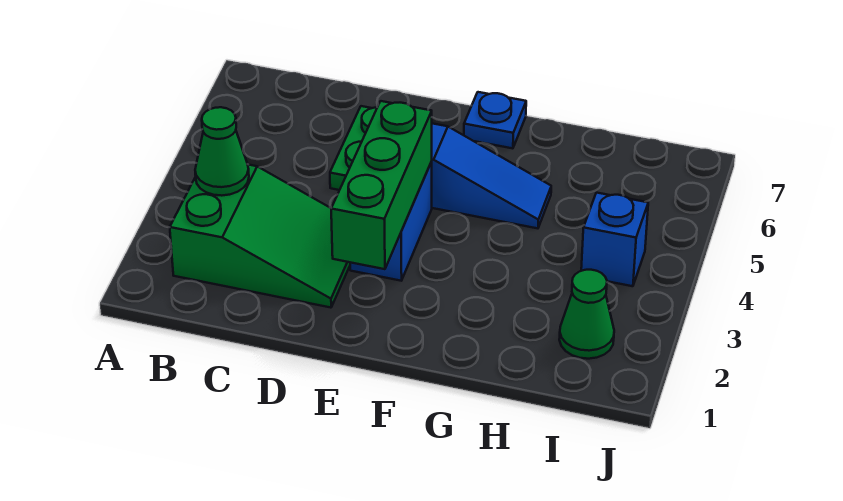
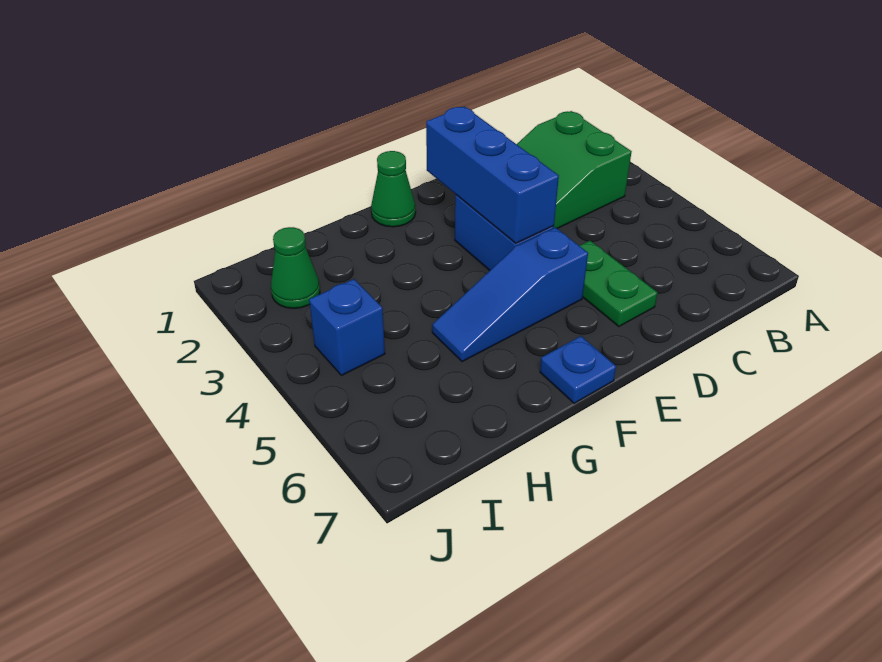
green 1x1 cone [195,107,249,196] -> green 1x1 cone moved to [371,151,416,227]
green 1x3 brick [331,101,432,269] -> blue 1x3 brick [426,106,559,243]

